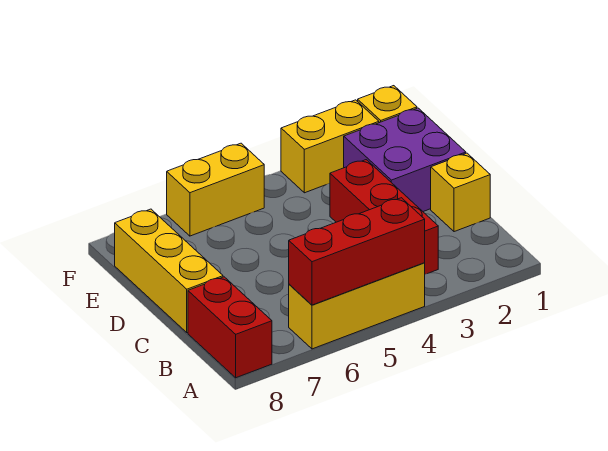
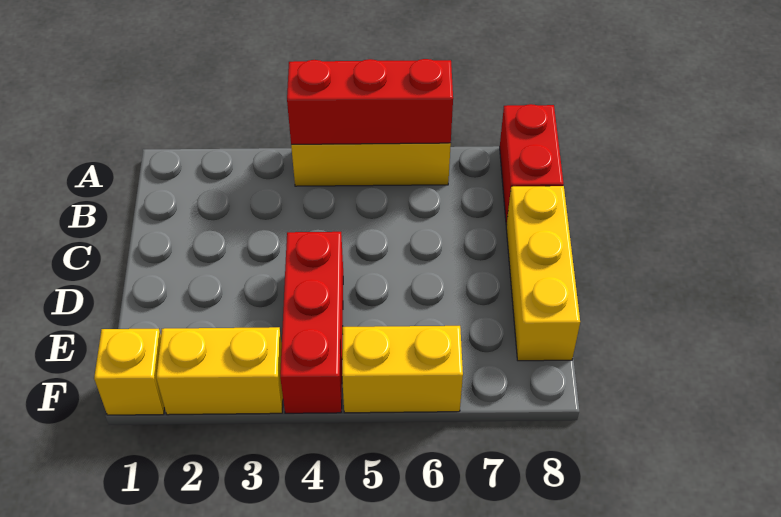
red 1x3 brick [330,160,438,274] -> red 1x3 brick moved to [280,232,343,413]
yellow 1x1 brick [431,153,490,232] -> none
purple 2x2 brick [344,108,466,212] -> none

